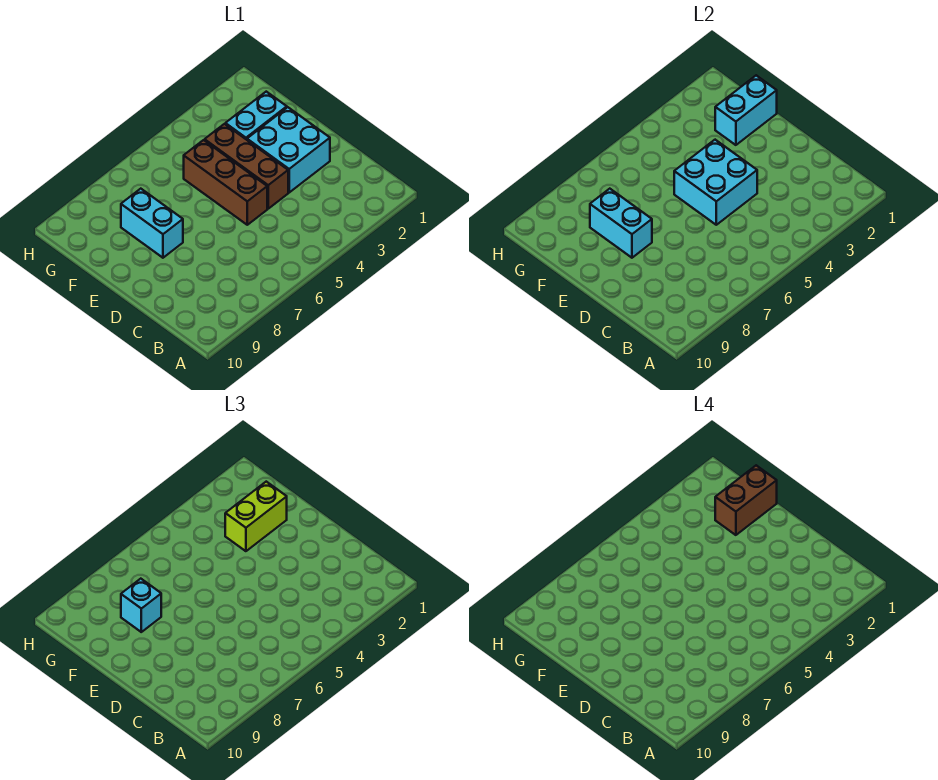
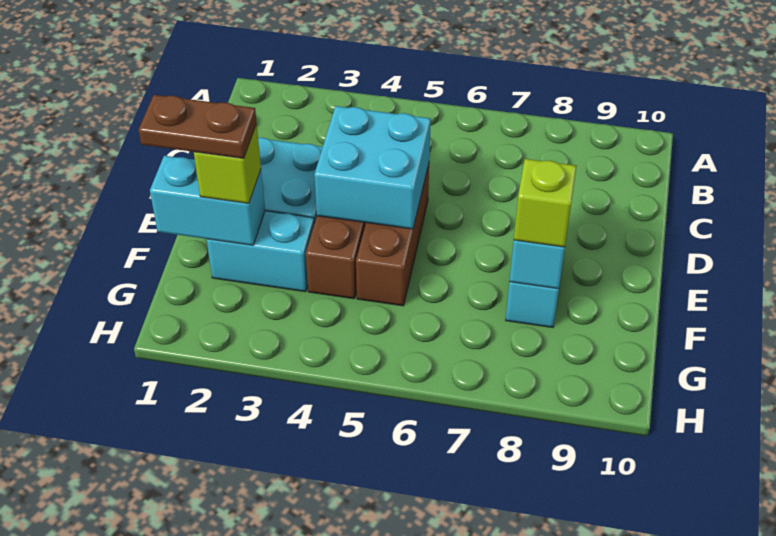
brown 1x2 brick [715,465,777,535] -> brown 1x2 plate [139,95,257,158]
lime 1x2 brick [225,482,287,551] -> lime 1x1 brick [194,124,261,203]
cyan 1x1 brick [121,579,161,632] -> lime 1x1 brick [514,159,577,247]

